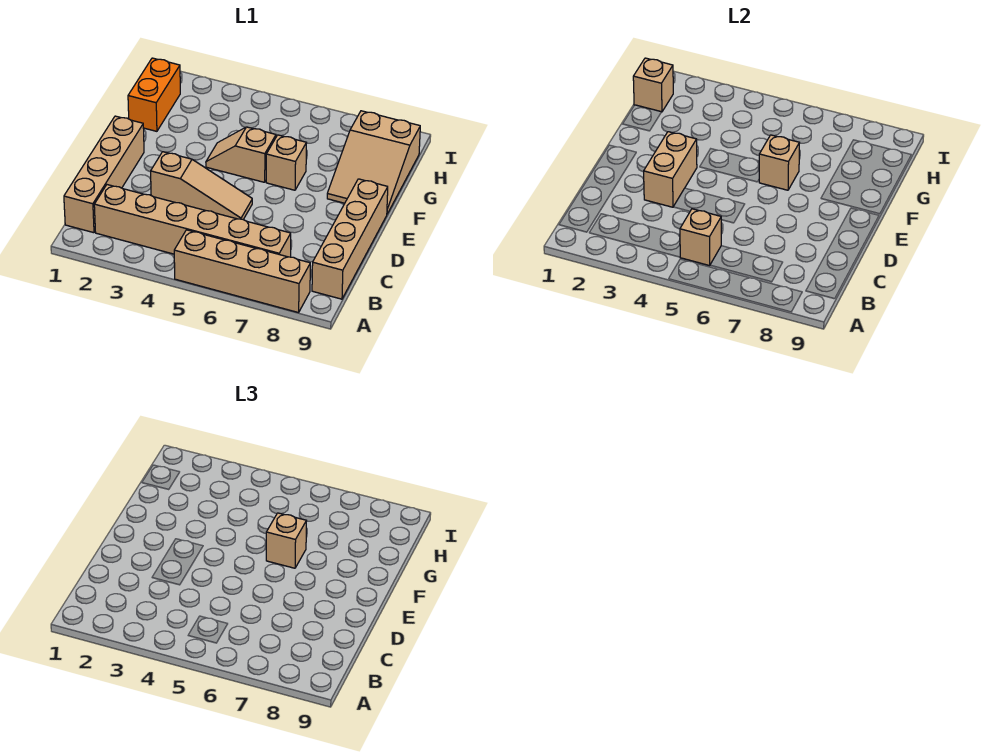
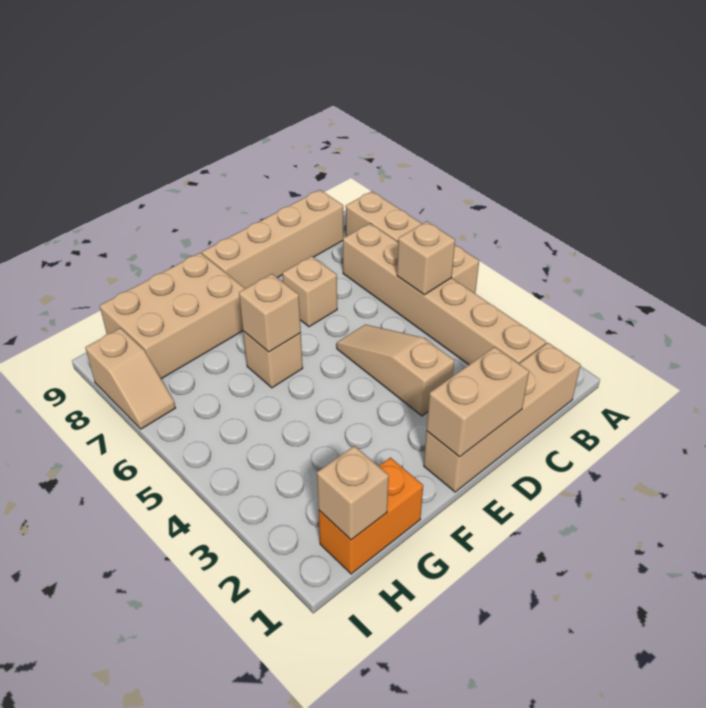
tan 1x2 brick [644,132,697,207] -> tan 1x2 brick moved to [427,347,529,457]
tan 1x2 slope [206,127,276,182] -> tan 1x2 slope moved to [85,328,175,429]
tan 1x1 brick [266,513,306,568] -> tan 1x1 brick moved to [283,256,337,327]
tan 2x3 slope [327,111,420,214] -> tan 2x3 brick [100,253,245,379]

